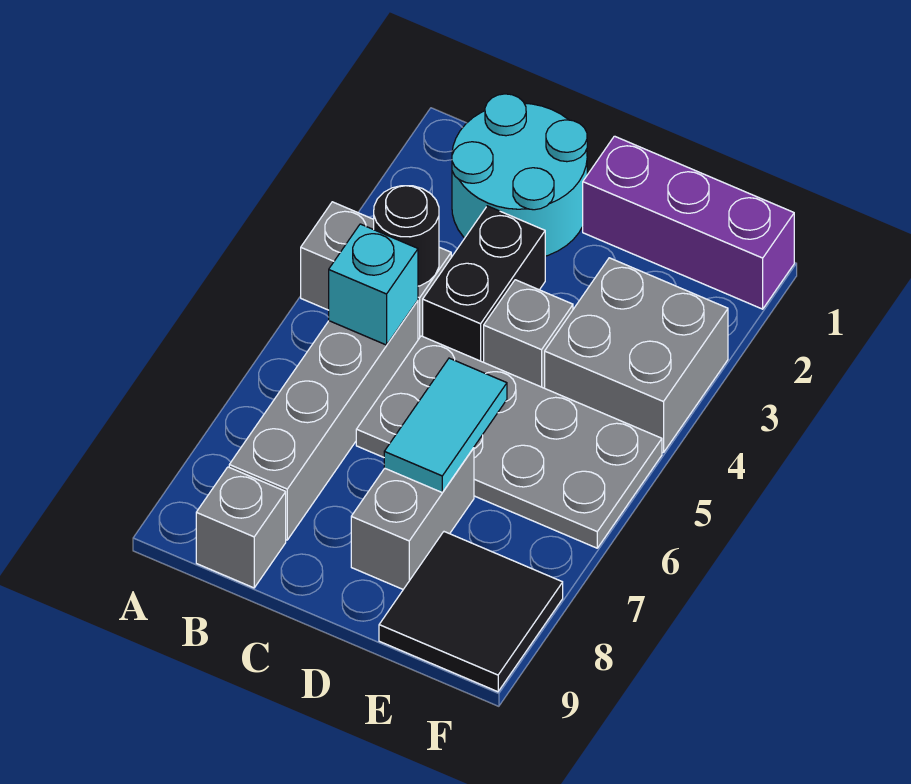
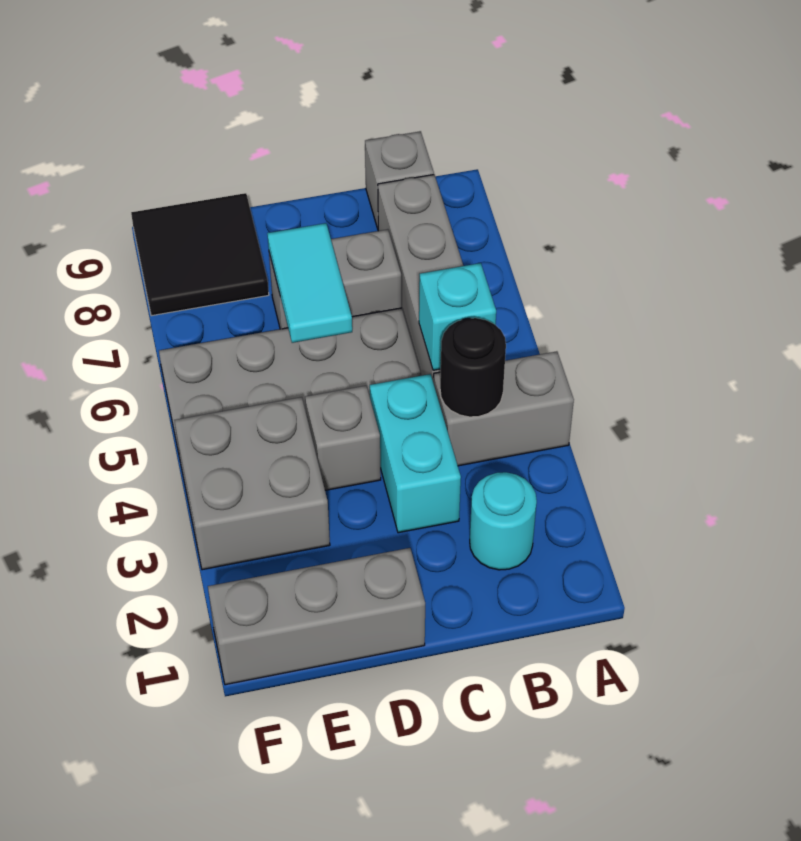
cyan 2x2 round brick [452,94,587,256] -> cyan 1x1 round brick [470,472,537,570]
black 1x2 brick [423,206,545,362] -> cyan 1x2 brick [370,374,461,533]
purple 1x3 brick [583,136,794,309] -> grey 1x3 brick [208,548,425,685]
grey 1x2 brick [351,448,474,589] -> grey 1x2 brick turned to [269,229,401,329]

